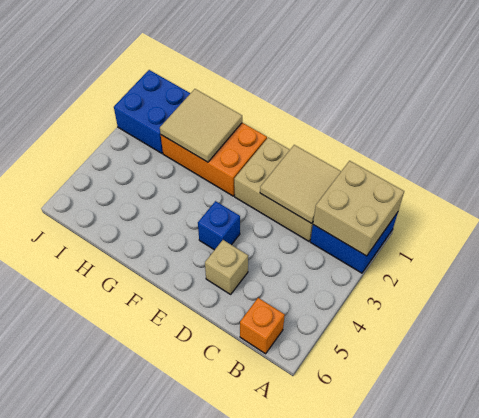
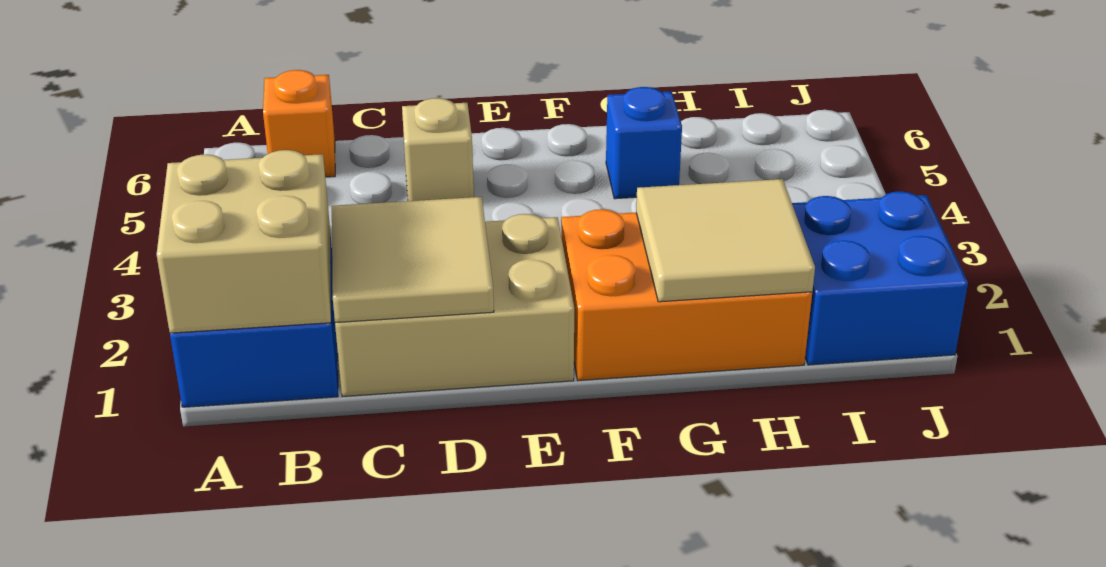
blue 1x1 brick [198,201,240,250] -> blue 1x1 brick moved to [606,87,682,199]

